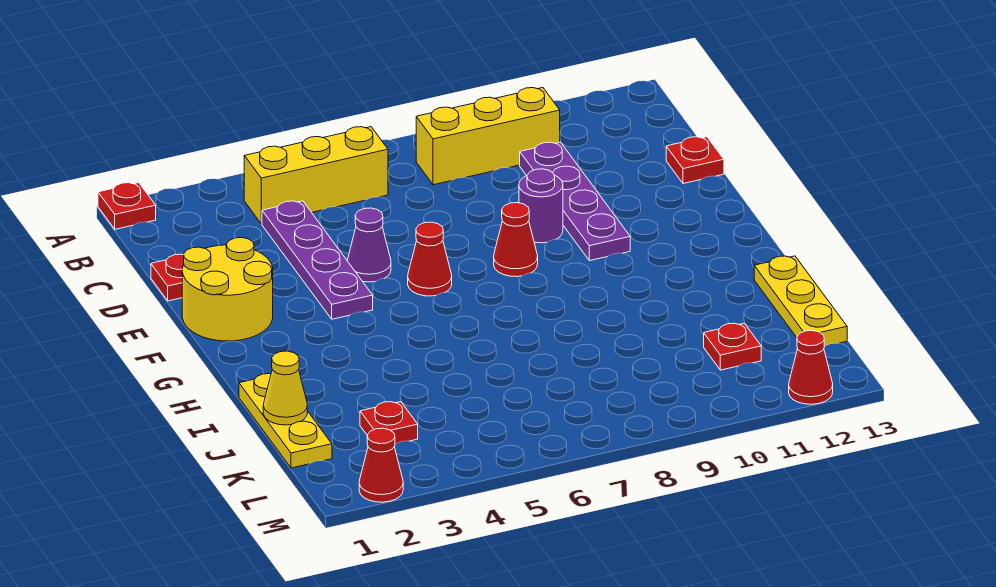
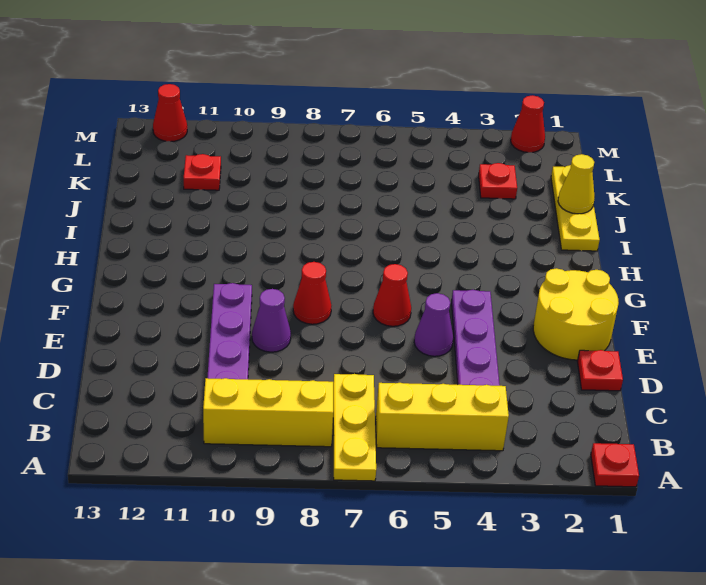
red 1x1 plate [666,137,724,184] -> none
purple 1x1 round brick [519,169,563,243] -> purple 1x1 cone [252,289,291,352]
yellow 1x3 plate [754,256,847,347] -> yellow 1x3 plate moved to [333,374,376,481]

